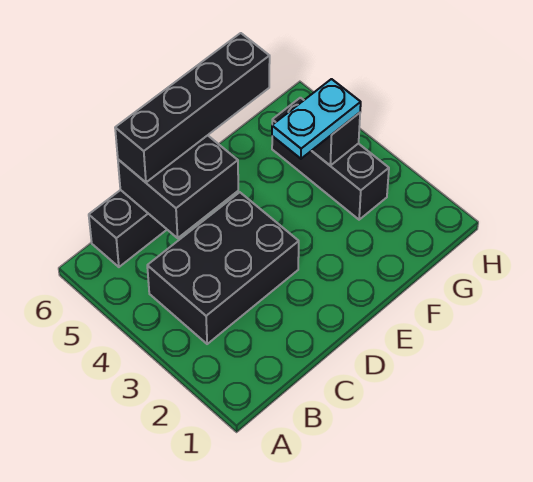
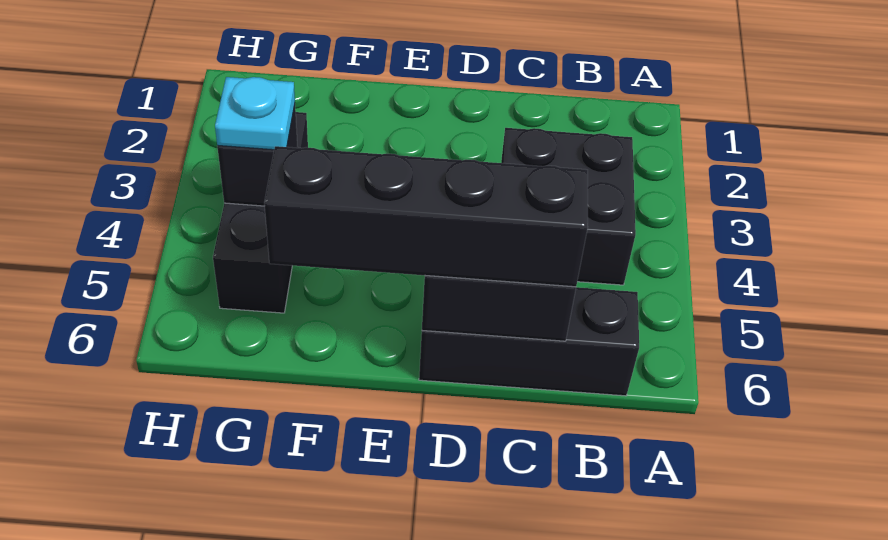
black 2x3 brick [147,192,299,344] -> black 2x2 brick [501,128,636,285]
cyan 1x2 plate [272,79,361,159] -> cyan 1x1 plate [215,77,295,150]

